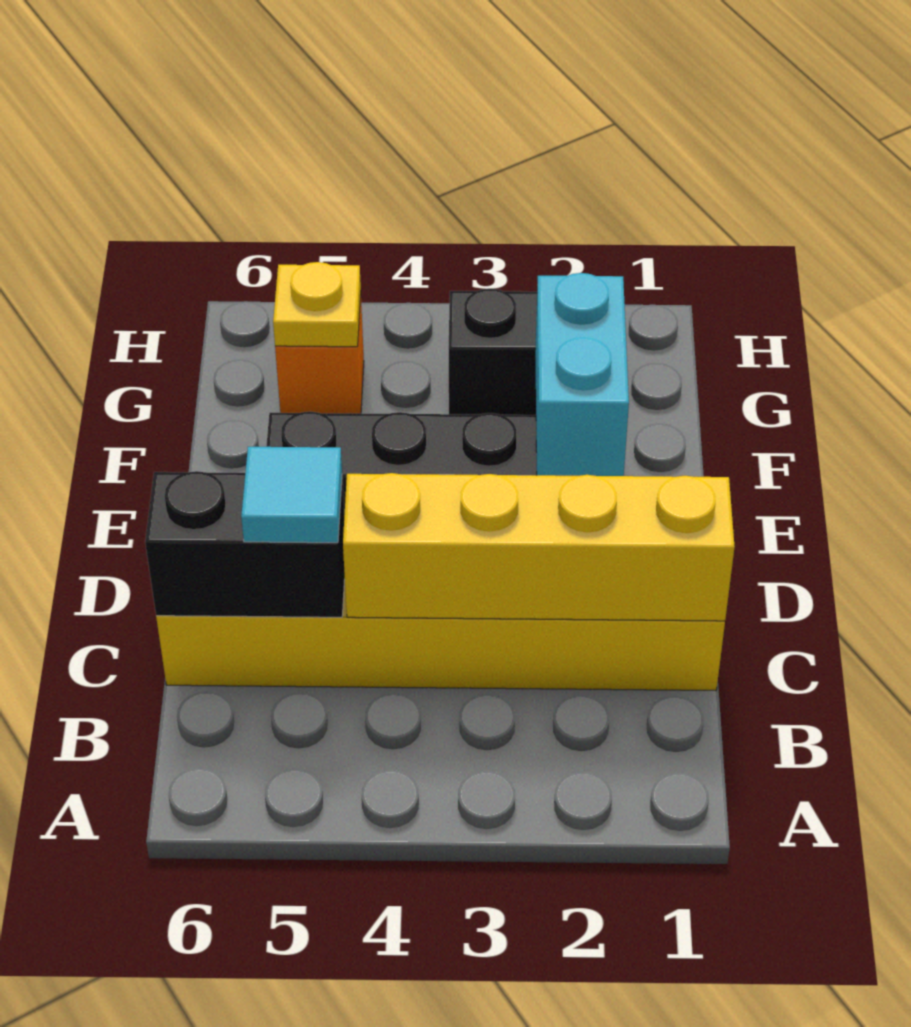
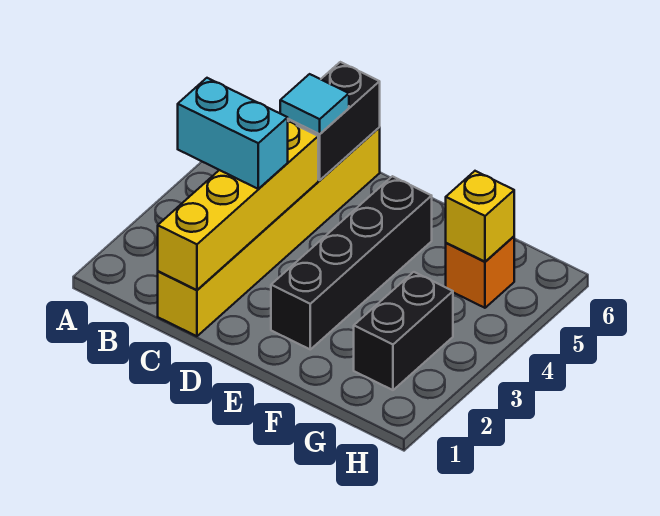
cyan 1x2 brick [535,273,629,476] -> cyan 1x2 brick moved to [178,78,288,189]
yellow 1x1 plate [273,262,361,347] -> yellow 1x1 brick [446,171,514,262]

